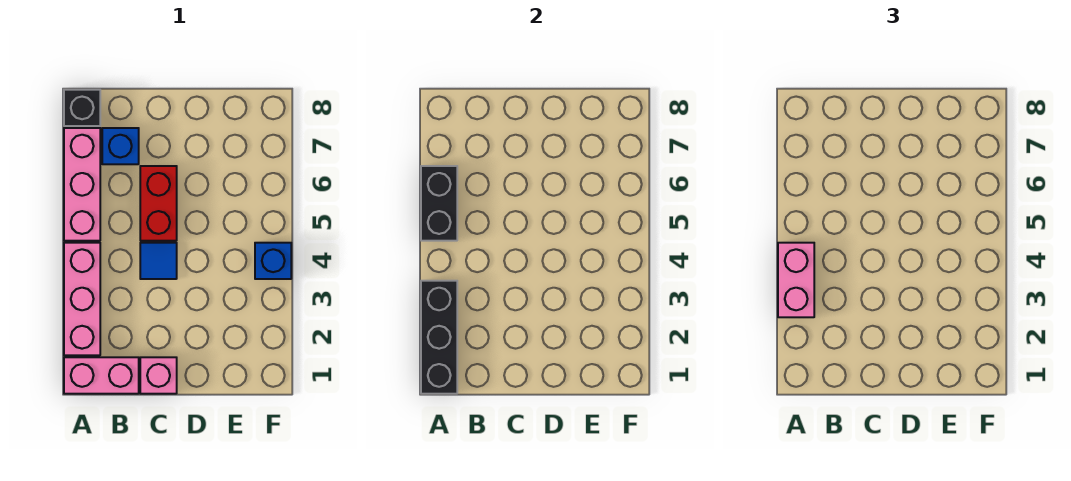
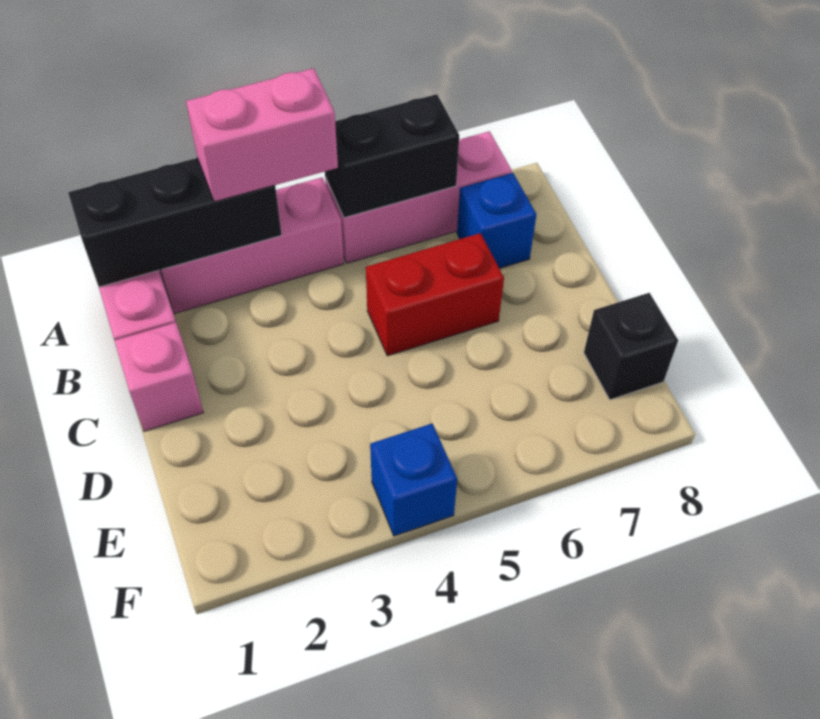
black 1x1 brick [64,90,100,126] -> black 1x1 brick moved to [584,293,678,400]
blue 1x1 tile [140,243,177,279] -> none

